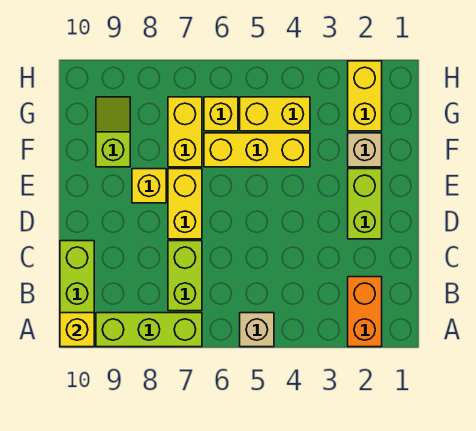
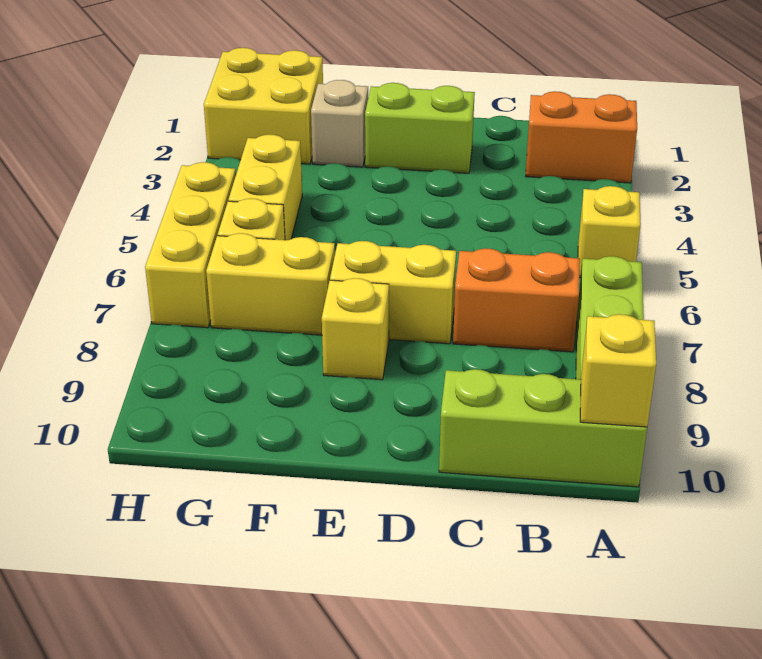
tan 1x1 brick [240,313,274,347] -> yellow 1x1 brick [578,186,641,278]
lime 1x2 brick [168,241,202,311] -> orange 1x2 brick [453,248,580,352]
yellow 1x3 brick [204,133,310,167] -> yellow 1x3 brick moved to [145,162,236,328]
lime 1x2 slope [96,97,130,167] -> none
yellow 1x2 brick [348,61,382,131] -> yellow 2x2 brick [204,48,323,164]

